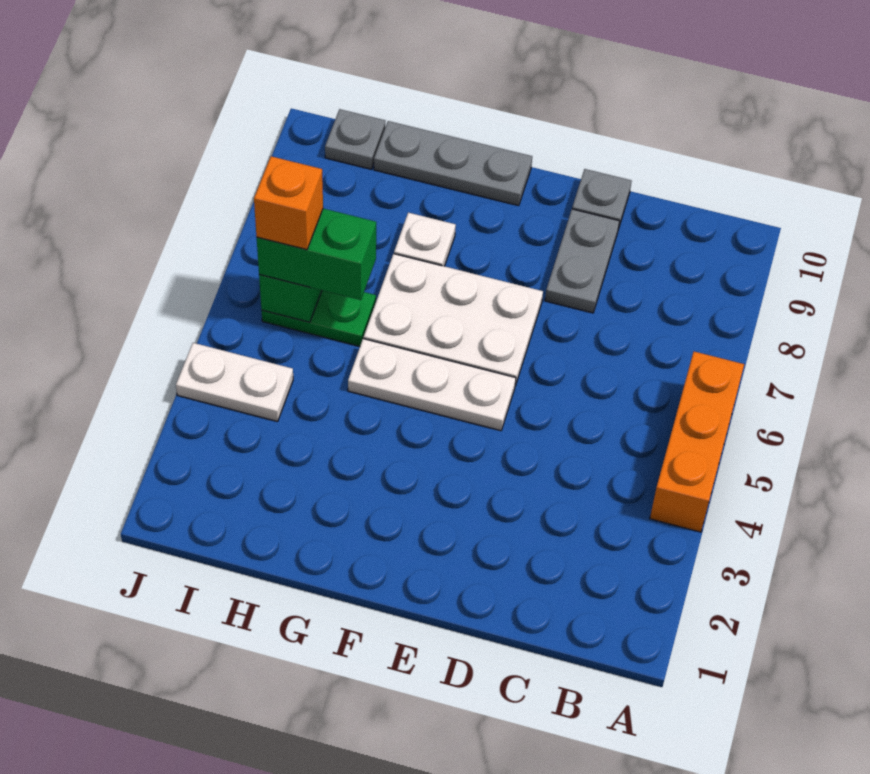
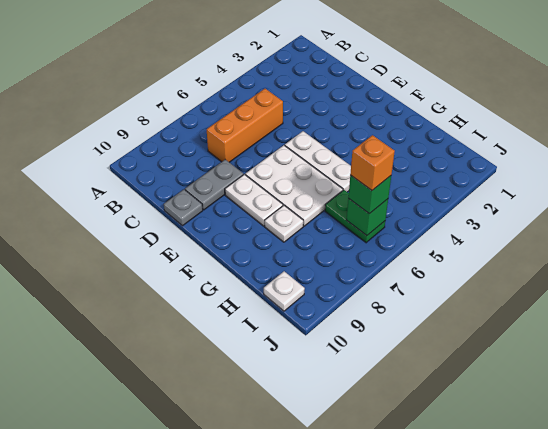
orange 1x3 brick [650,352,744,532] -> orange 1x3 brick moved to [207,89,283,162]
grey 1x3 plate [374,121,532,206] -> none
green 1x2 brick [257,209,376,300] -> green 1x1 brick [348,175,391,214]
white 1x2 plate [176,343,293,422] -> white 1x2 plate moved to [225,174,283,226]
grey 1x1 plate [325,109,385,169] -> white 1x1 plate [264,271,305,311]

